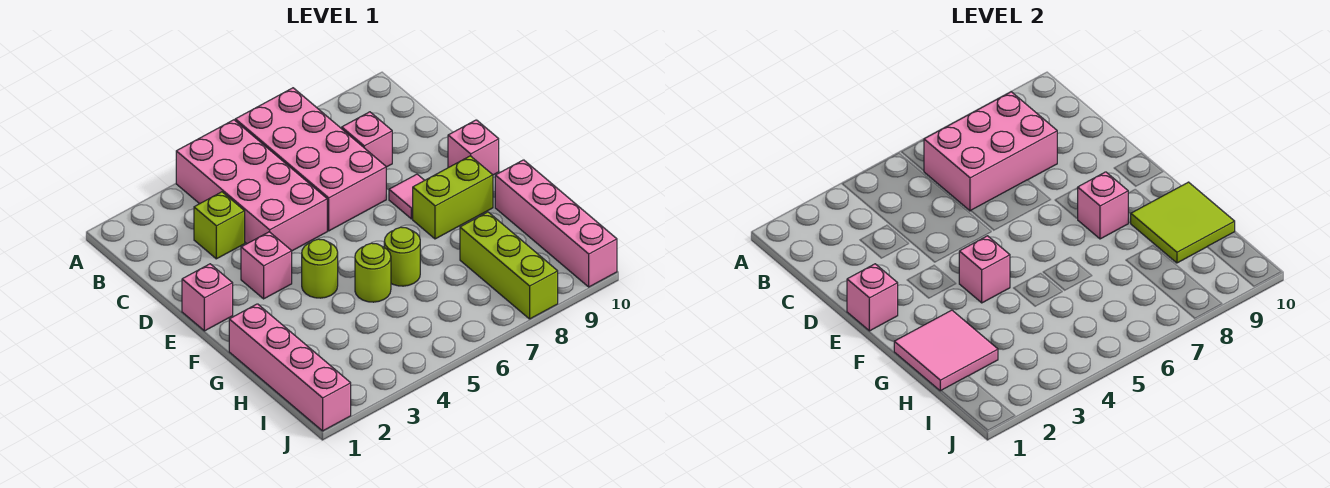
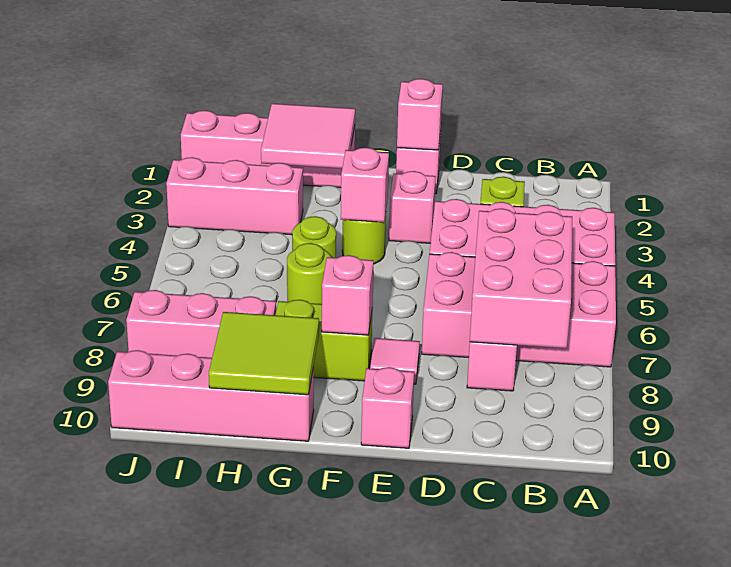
lime 1x2 brick [413,156,493,239] -> lime 1x2 brick turned to [276,300,372,381]
none -> pink 1x3 brick [166,157,303,235]
lime 1x3 brick [460,212,558,319] -> pink 1x3 brick [126,290,276,358]

